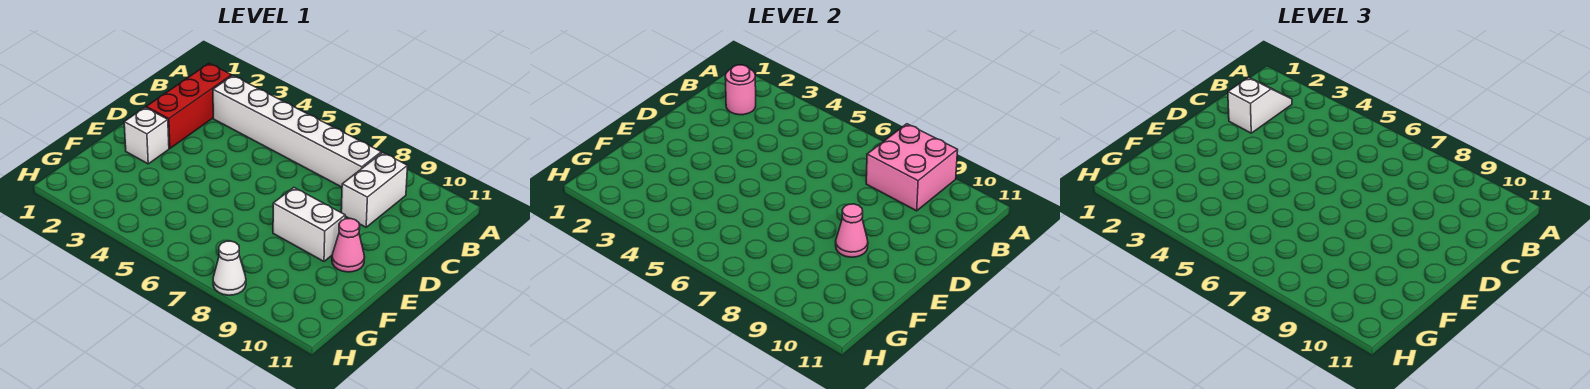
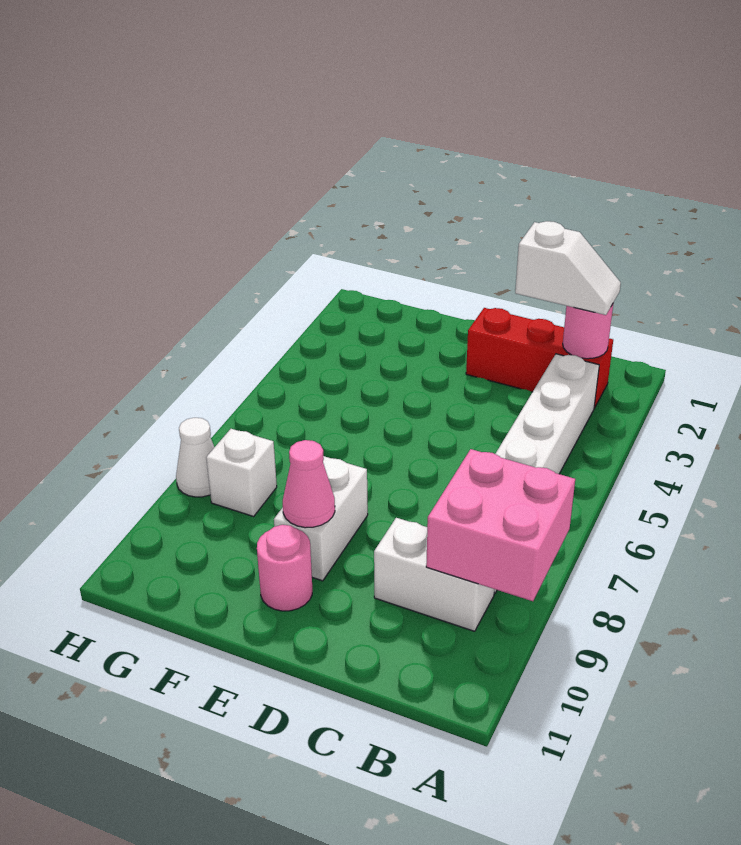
white 1x1 brick [124,107,169,164] -> white 1x1 brick moved to [206,429,277,516]
pink 1x1 cone [332,219,365,272] -> pink 1x1 round brick [257,525,312,611]

